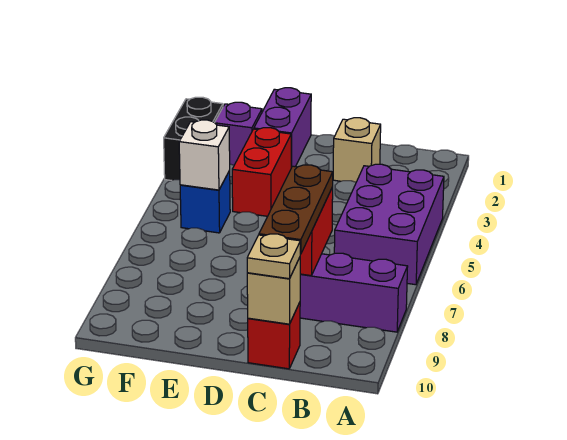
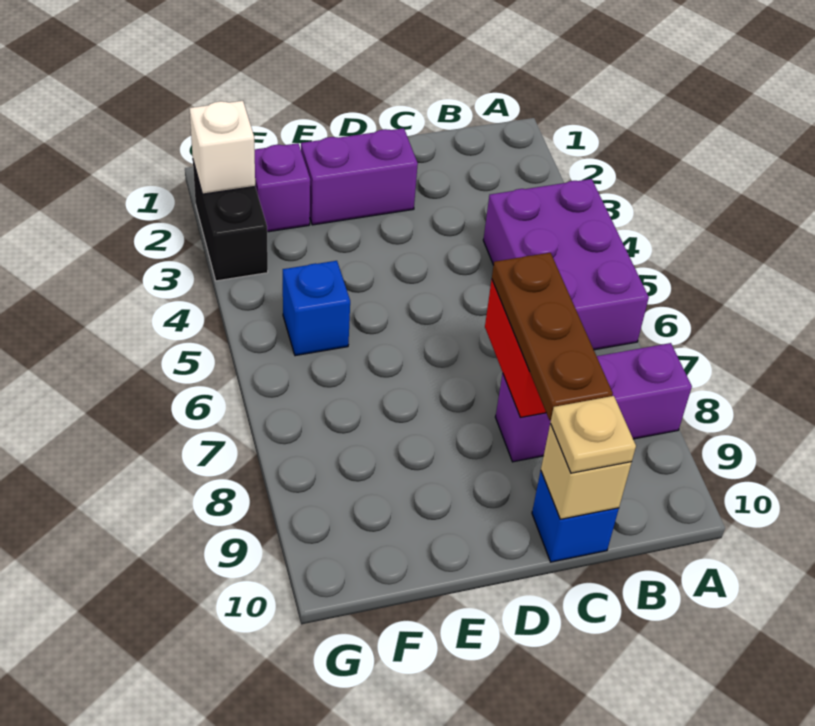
tan 1x1 brick [333,118,381,182] -> none
red 1x1 brick [248,302,300,369] -> blue 1x1 brick [532,471,619,562]
purple 1x2 brick [254,88,311,168] -> purple 1x2 brick turned to [301,128,418,225]
red 1x2 brick [232,128,291,216] -> none
white 1x1 brick [179,120,230,190] -> white 1x1 brick moved to [190,101,255,194]

